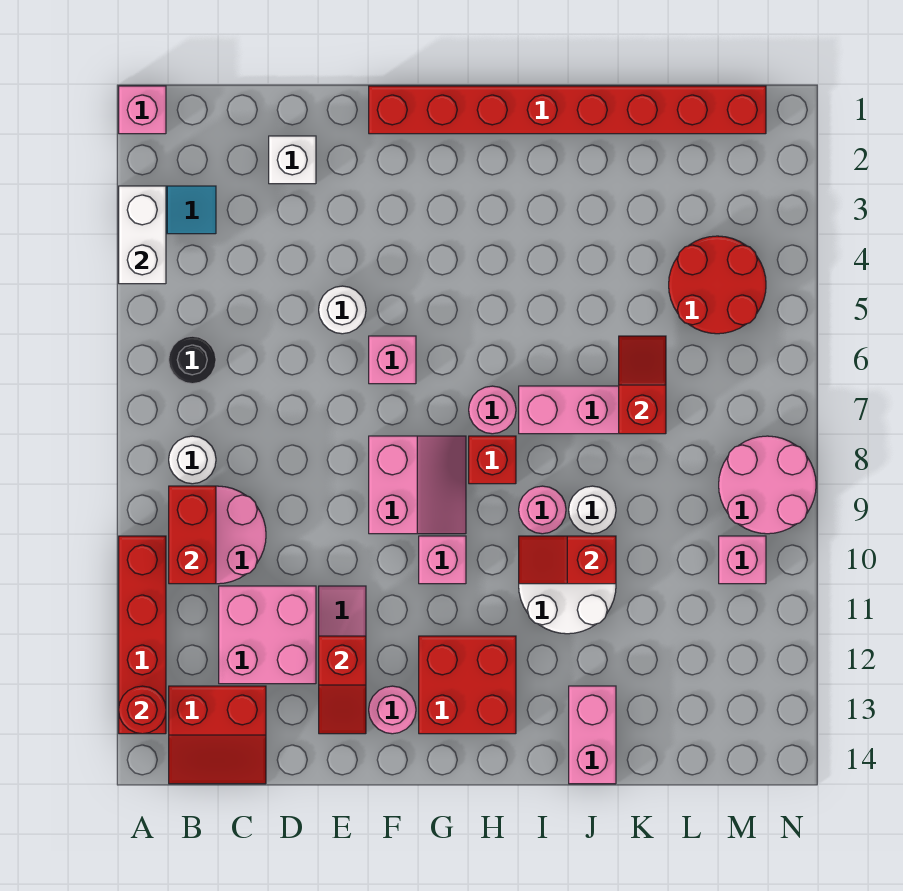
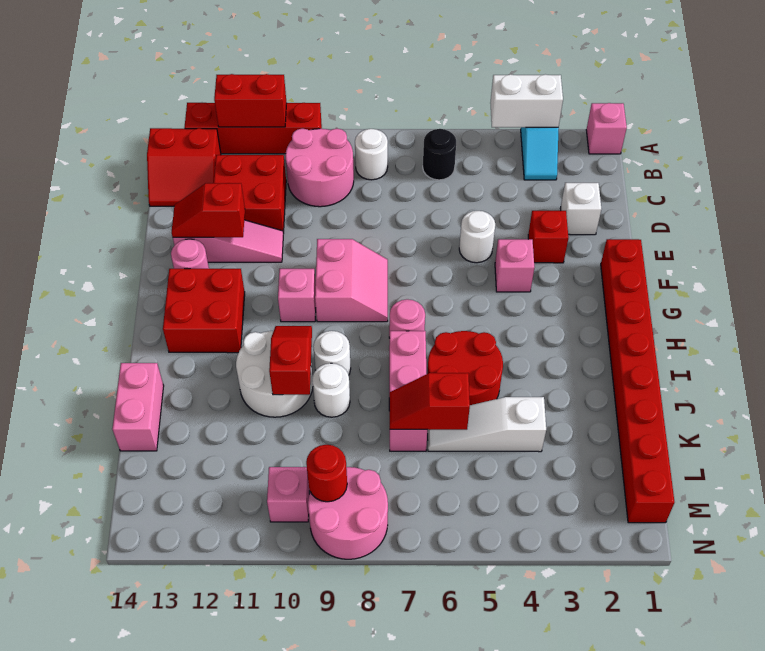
red 1x1 round brick [119,686,166,734] -> red 1x1 round brick moved to [306,445,347,502]
red 1x2 brick [169,486,216,584] -> red 1x2 brick moved to [214,74,287,127]
red 2x2 slope [169,686,266,784] -> red 2x2 slope turned to [147,128,221,206]
pink 2x2 brick [219,586,316,684] -> red 2x2 brick [214,155,286,234]
pink 1x1 brick [369,336,416,384] -> pink 1x1 brick moved to [495,239,535,292]
pink 2x2 slope [369,436,466,534] -> pink 2x2 slope turned to [315,239,388,322]
red 1x1 brick [469,436,516,484] -> red 1x1 brick moved to [528,211,568,263]
pink 1x1 round brick [519,486,566,534] -> white 1x1 round brick [313,331,351,375]
pink 1x2 brick [569,686,616,784] -> pink 1x2 brick turned to [112,363,164,451]
none -> white 1x3 slope [428,397,546,452]
red 1x2 slope [619,336,666,434] -> red 1x2 slope turned to [390,373,470,430]
red 2x2 round brick [669,236,766,334] -> red 2x2 round brick moved to [427,331,503,405]

